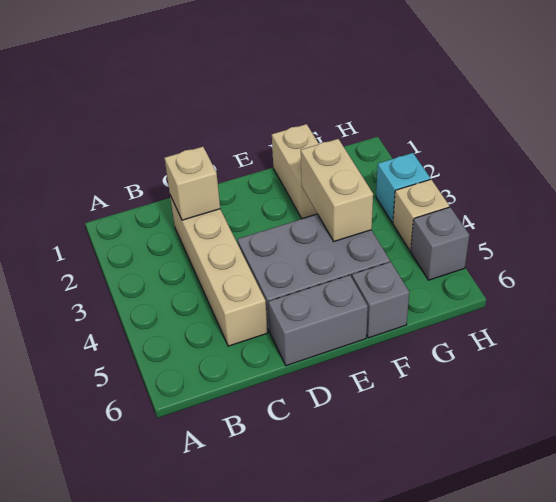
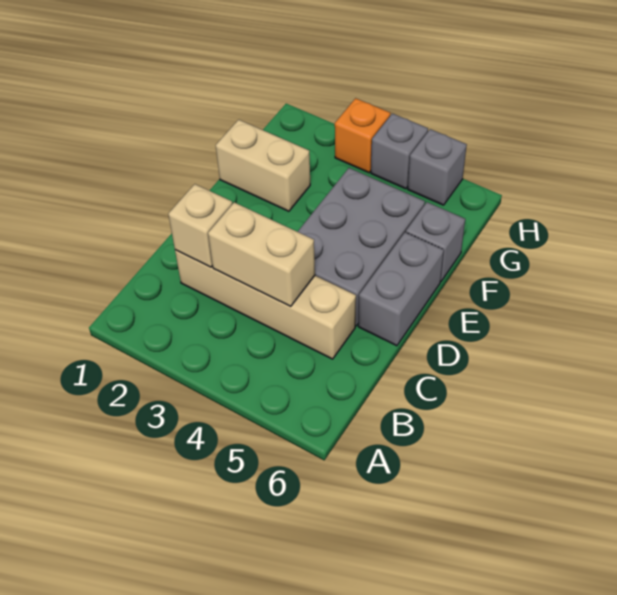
tan 1x2 brick [301,139,373,241] -> tan 1x2 brick moved to [208,202,315,306]
cyan 1x1 brick [376,153,430,223] -> orange 1x1 brick [335,98,391,173]
tan 1x1 brick [393,179,449,251] -> grey 1x1 brick [371,114,428,189]

